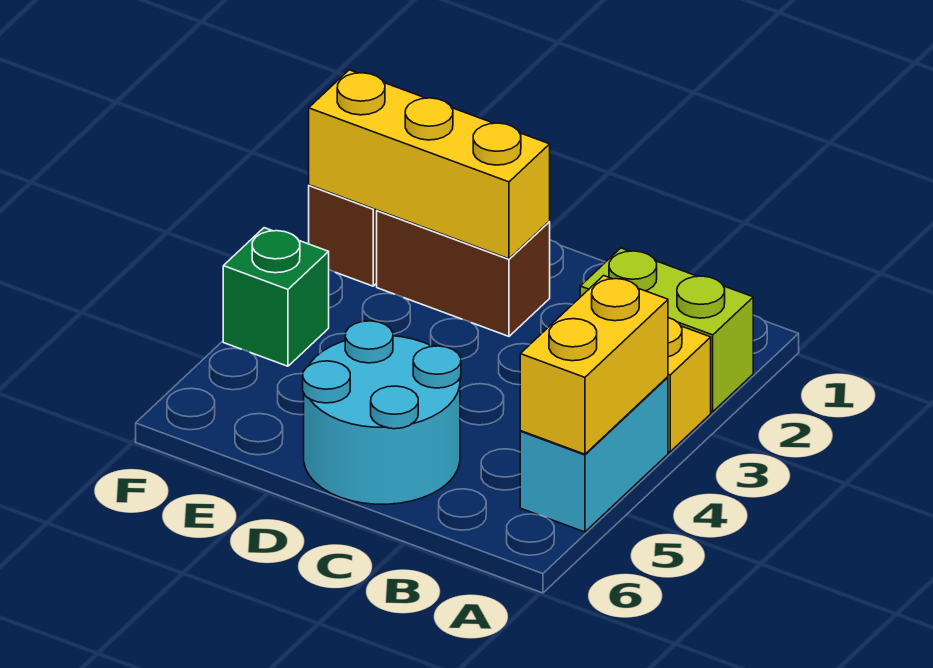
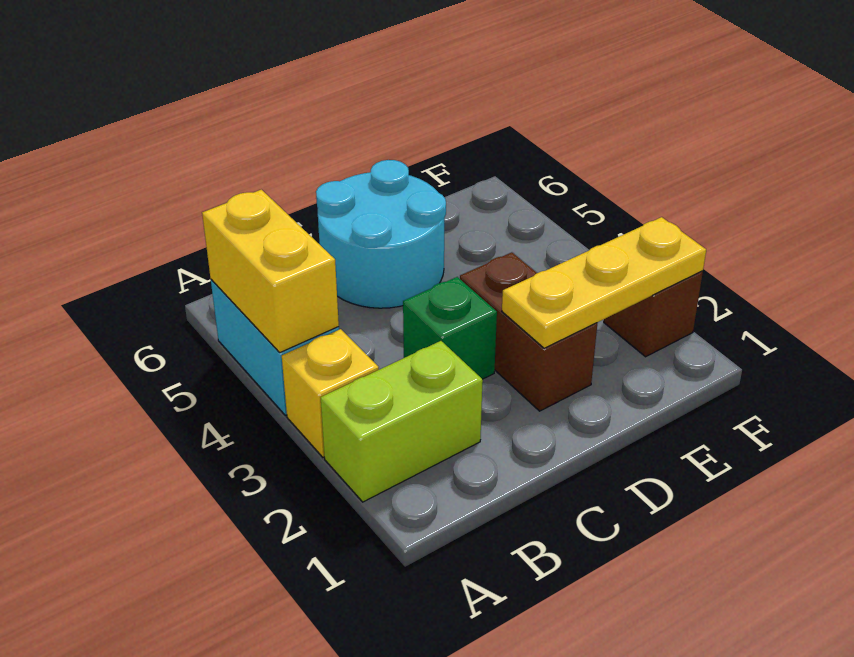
brown 1x2 brick [377,210,550,336] -> brown 1x2 brick turned to [460,252,597,411]
yellow 1x3 brick [309,70,550,259] -> yellow 1x3 plate [502,217,706,348]
green 1x1 brick [223,228,329,366] -> green 1x1 brick moved to [403,277,497,379]

